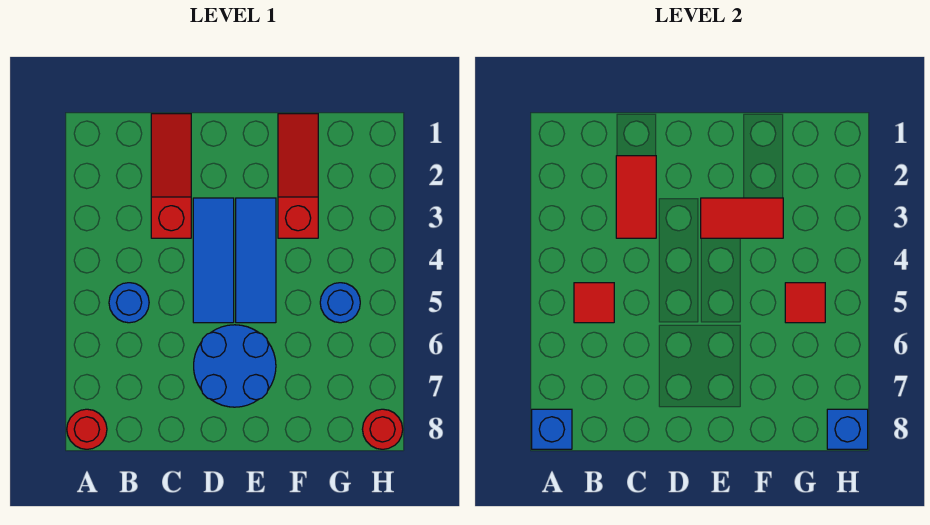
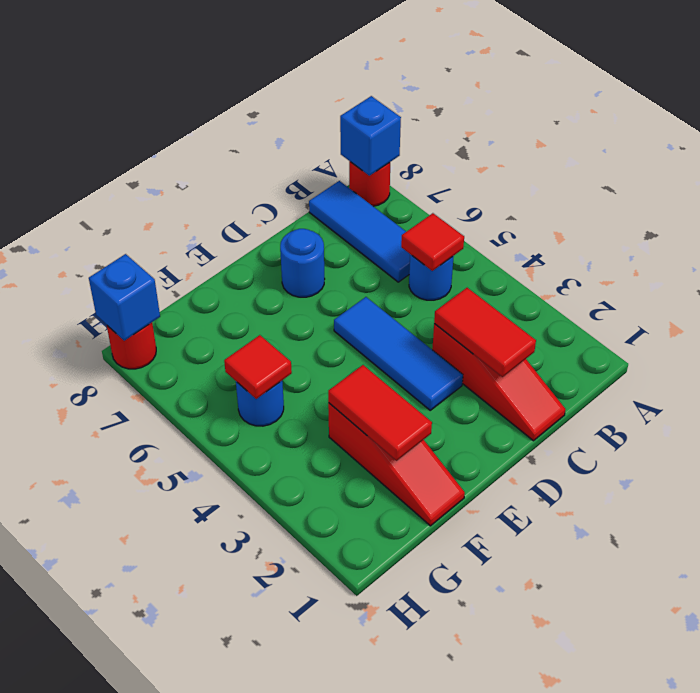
blue 2x2 round brick [194,325,276,407] -> blue 1x1 round brick [280,229,325,297]
blue 1x3 tile [236,198,276,323] -> blue 1x3 tile moved to [309,181,410,282]
red 1x2 tile [701,198,783,238] -> red 1x2 tile turned to [328,365,432,461]

